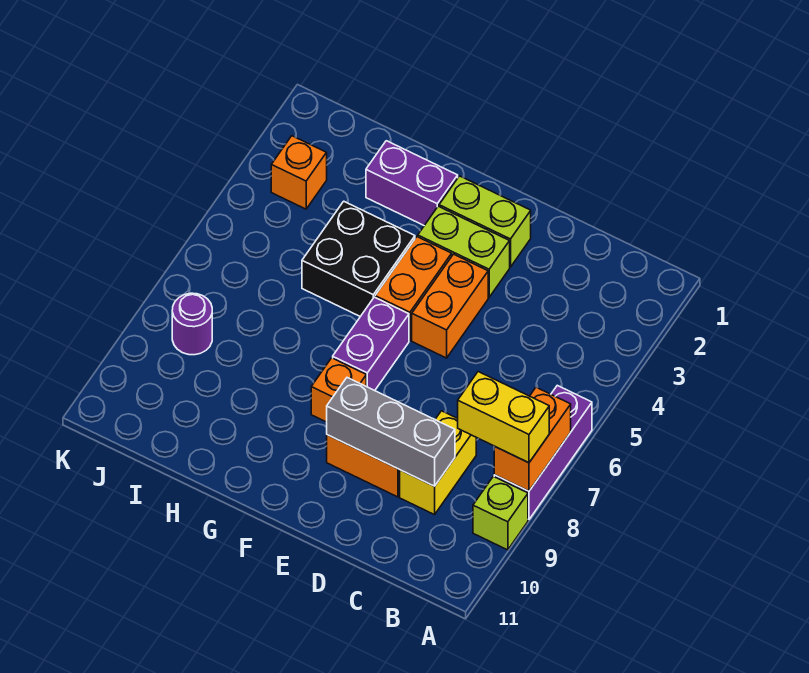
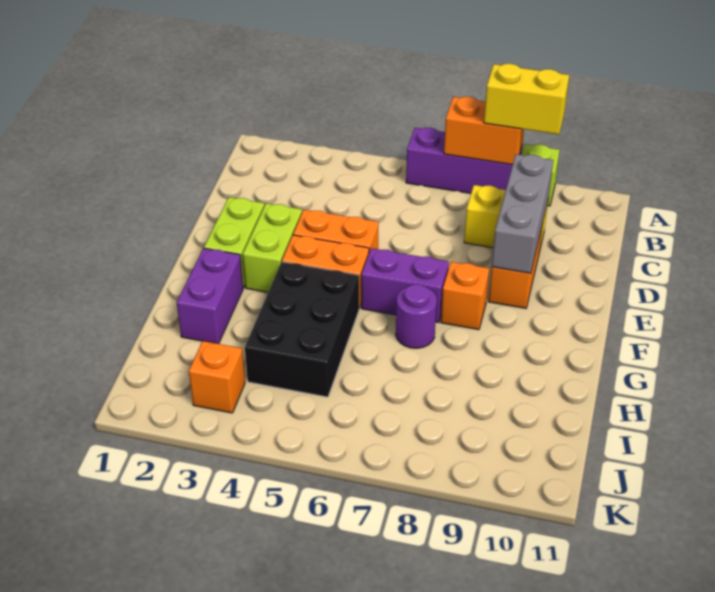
yellow 1x2 brick [458,372,549,463] -> yellow 1x2 brick turned to [484,64,569,134]
black 2x2 brick [302,201,415,317] -> black 2x3 brick [245,262,359,397]
purple 1x1 round brick [172,293,212,355] -> purple 1x1 round brick moved to [396,284,437,348]

